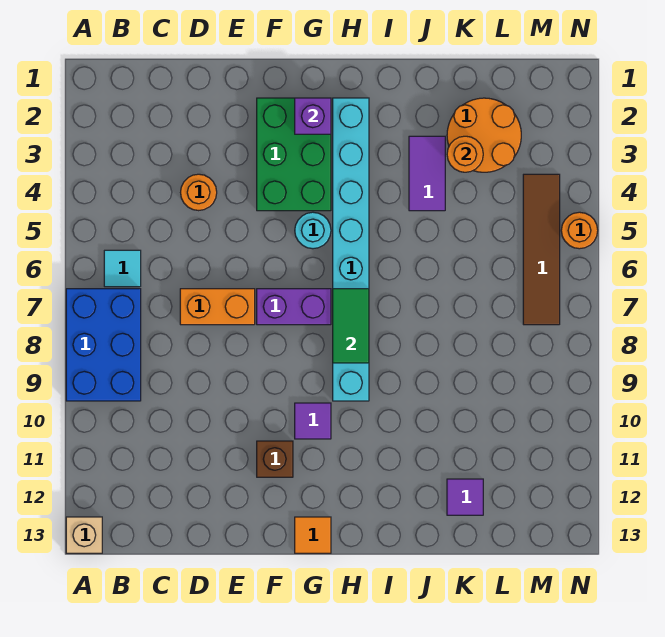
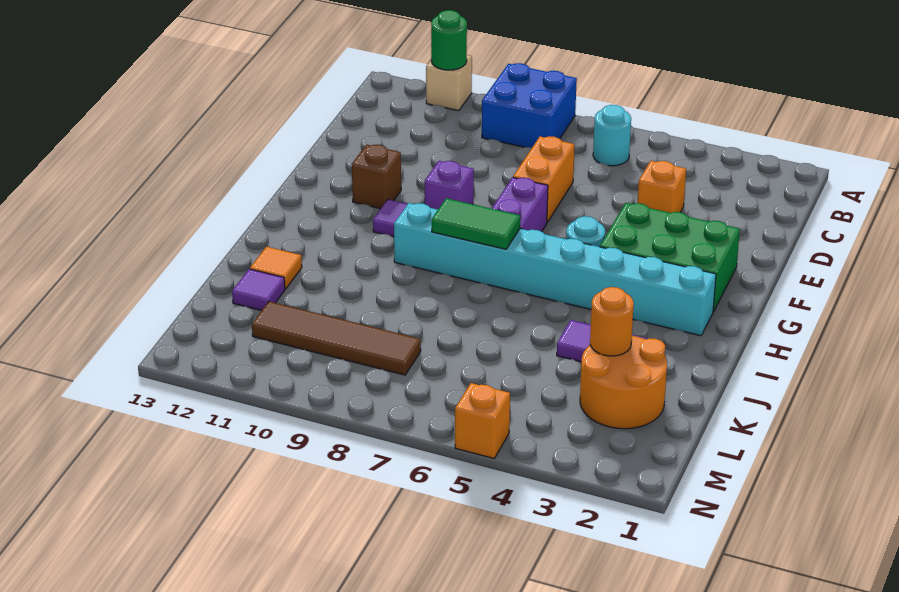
blue 2x3 brick [66,289,141,401] -> blue 2x2 brick [482,63,577,148]
none -> green 1x1 round brick [431,10,467,70]
tan 1x1 brick [66,517,102,553] -> tan 1x1 brick moved to [426,55,472,111]
cyan 1x1 tile [104,250,141,287] -> cyan 1x1 round brick [593,105,631,166]
orange 1x1 round brick [181,174,217,211] -> orange 1x1 brick [637,161,686,213]
purple 1x1 brick [295,98,331,134] -> purple 1x1 brick moved to [425,161,474,209]
orange 1x1 tile [295,517,331,553] -> orange 1x1 tile moved to [250,247,302,289]
brown 1x4 tile [523,174,560,325] -> brown 1x4 tile moved to [252,301,421,375]
orange 1x1 round brick [561,212,598,249] -> orange 1x1 brick [455,383,510,458]

